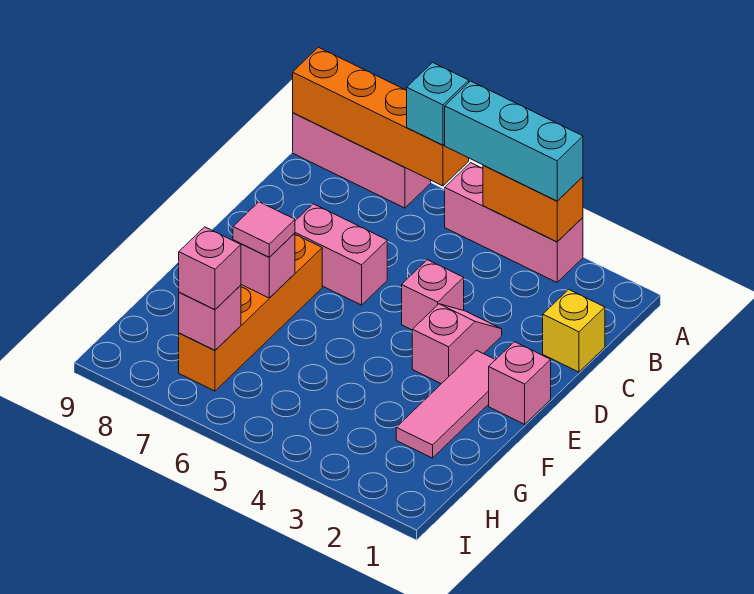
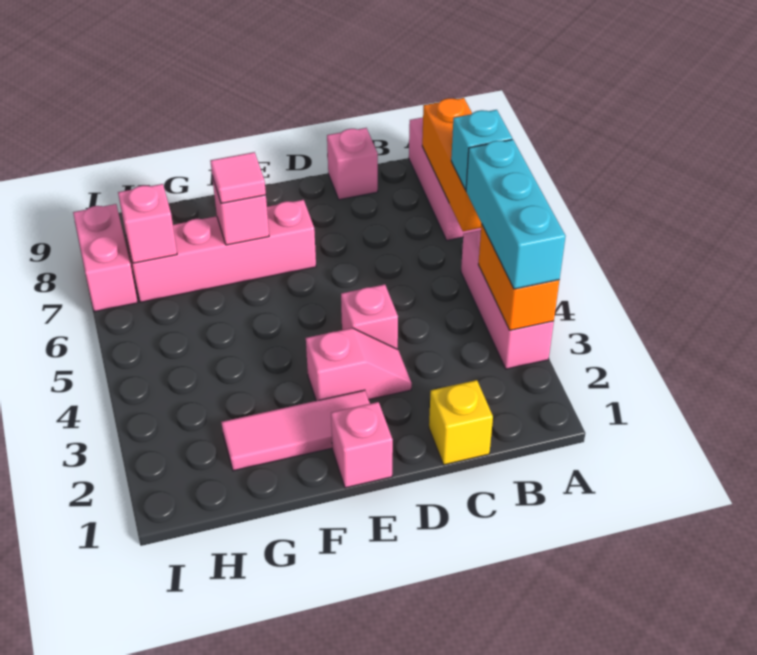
orange 1x4 brick [293,47,469,186] -> orange 1x3 brick [422,98,482,231]
pink 1x2 brick [295,204,387,305] -> pink 1x2 brick moved to [73,204,138,312]
orange 1x4 brick [179,234,322,391] -> pink 1x4 brick [127,200,316,302]
pink 1x1 brick [179,227,241,309] -> pink 1x1 brick moved to [327,128,378,200]

